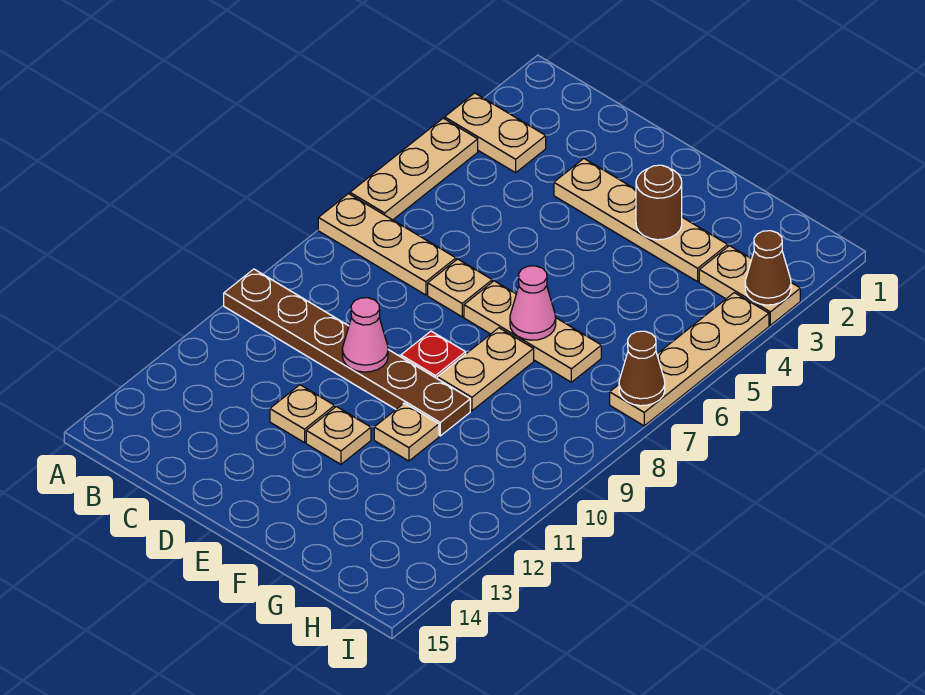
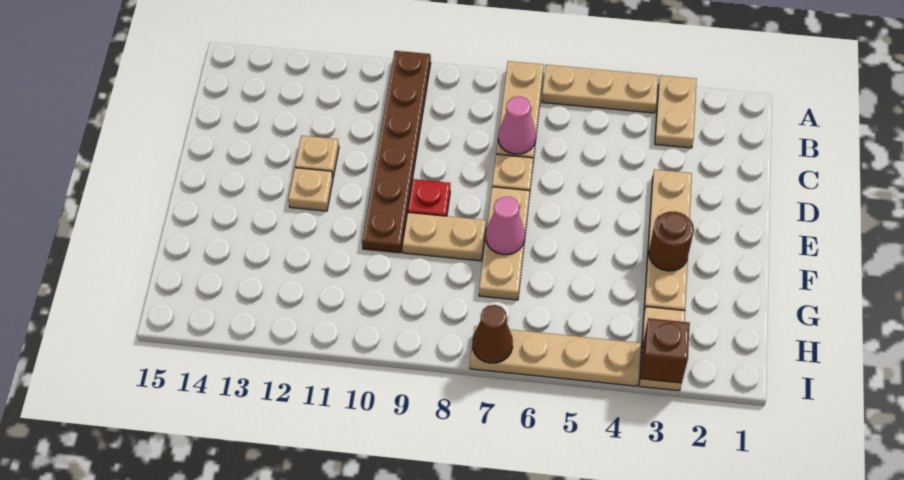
pink 1x1 cone [342,298,388,372] -> pink 1x1 cone moved to [498,97,536,154]
tan 1x1 plate [374,403,439,461] -> none
brown 1x1 cone [745,231,791,305] -> brown 1x1 brick [641,318,690,383]

